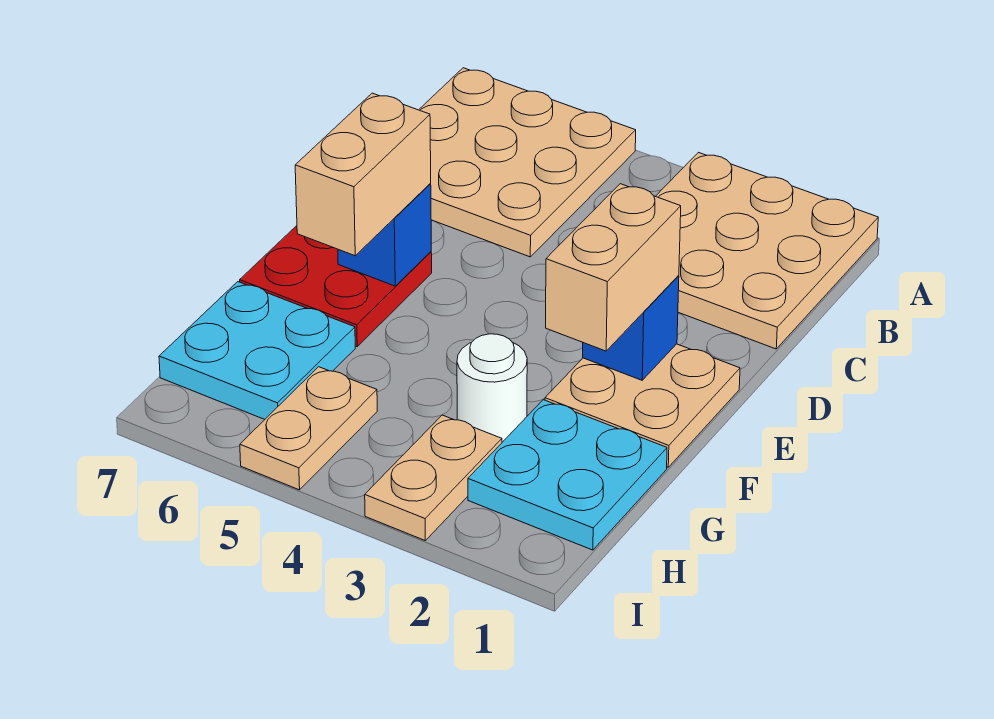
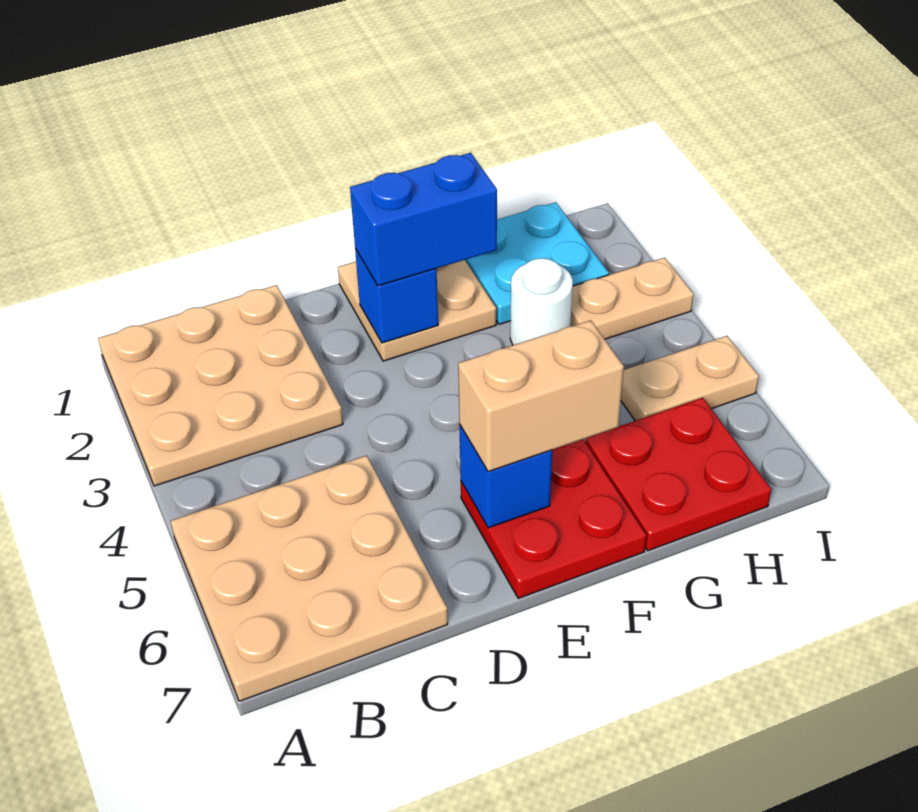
tan 1x2 brick [546,184,681,351] -> blue 1x2 brick [350,153,497,286]
cyan 2x2 plate [159,282,355,419] -> red 2x2 plate [586,398,771,551]

